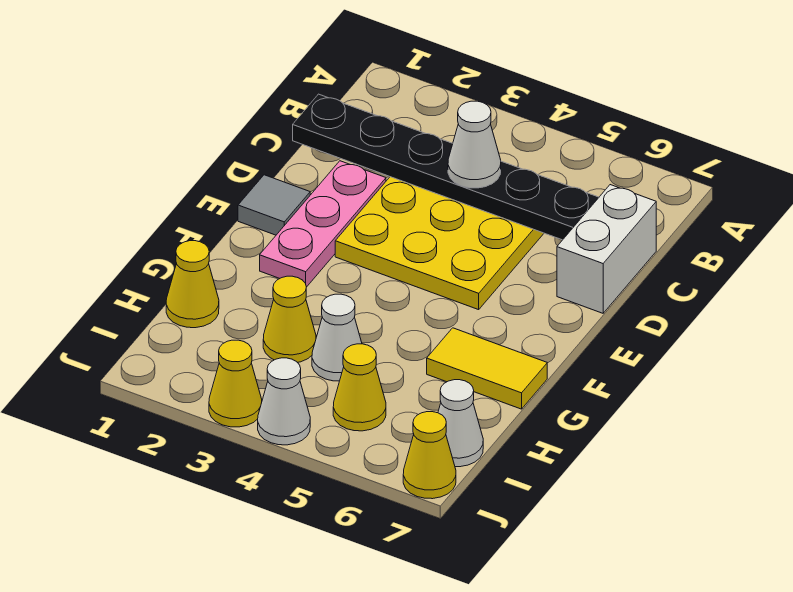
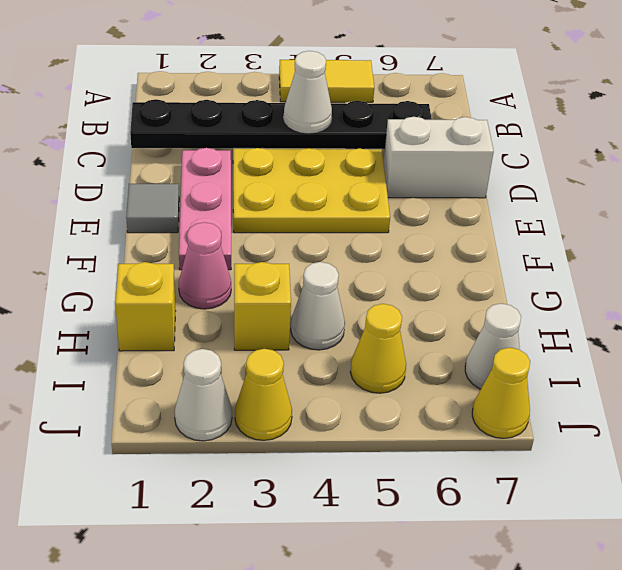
white 1x2 brick [557,185,656,313] -> white 1x2 brick turned to [383,117,494,198]
none -> pink 1x1 cone [179,222,231,309]
yellow 1x2 tile [427,328,547,409] -> yellow 1x2 tile moved to [279,60,374,102]
yellow 1x1 cone [166,241,219,328] -> yellow 1x1 brick [115,262,175,351]
yellow 1x1 cone [263,276,316,362] -> yellow 1x1 brick [234,262,291,350]
white 1x1 cone [258,358,310,445] -> white 1x1 cone moved to [175,349,232,441]

